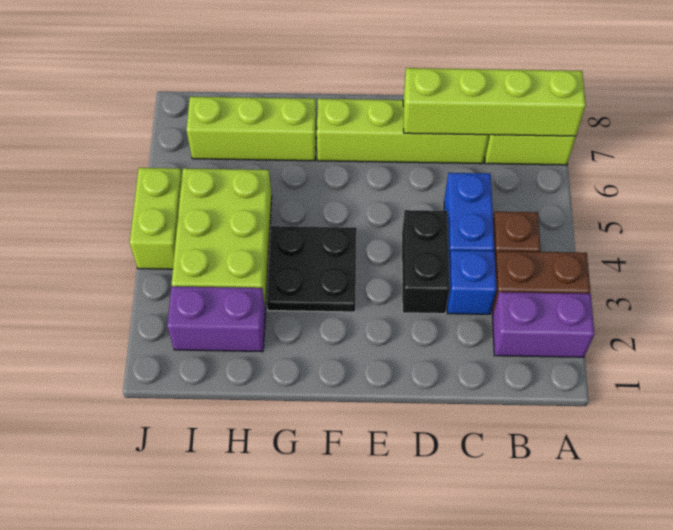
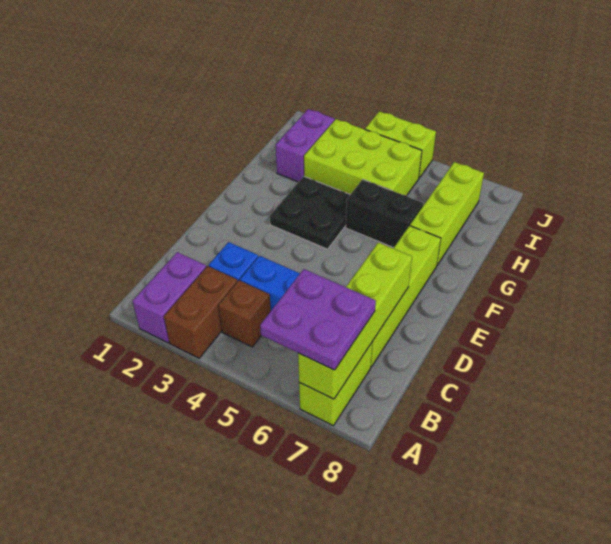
none -> purple 2x2 plate [260,269,376,370]
black 1x2 brick [402,210,450,314] -> black 1x2 brick moved to [346,179,423,248]

